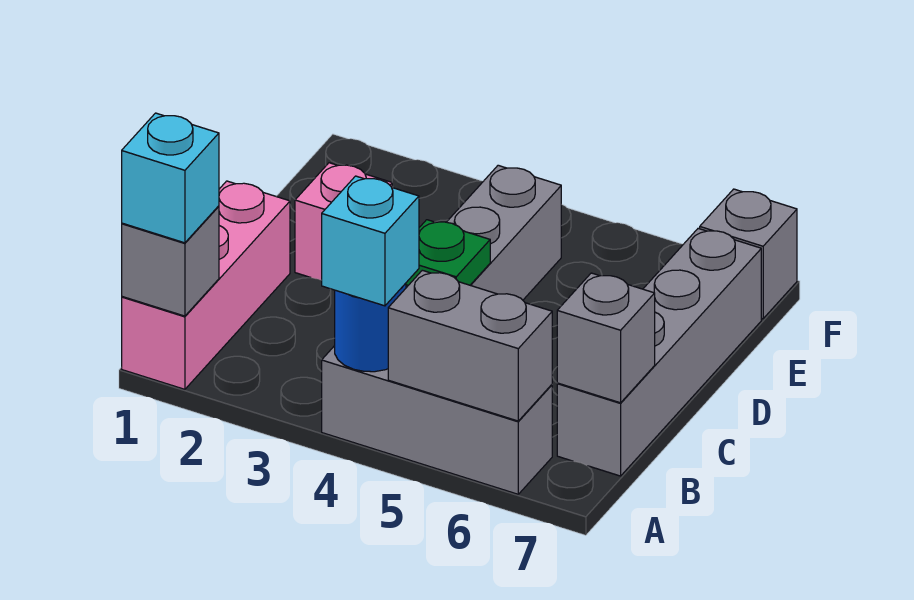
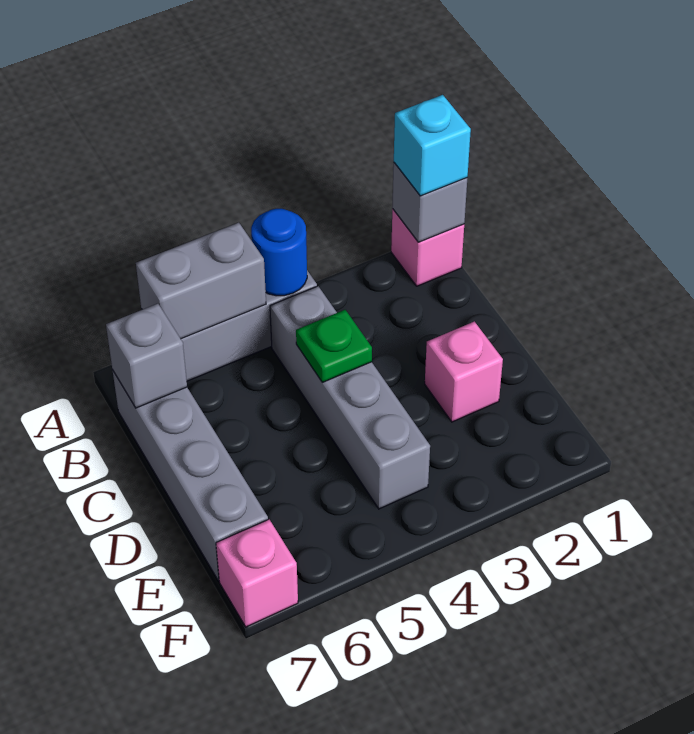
pink 1x3 brick [122,181,290,389] -> pink 1x1 brick [391,209,464,286]
cyan 1x1 brick [322,176,419,306] -> none
grey 1x1 brick [700,189,797,319] -> pink 1x1 brick [216,520,298,627]

